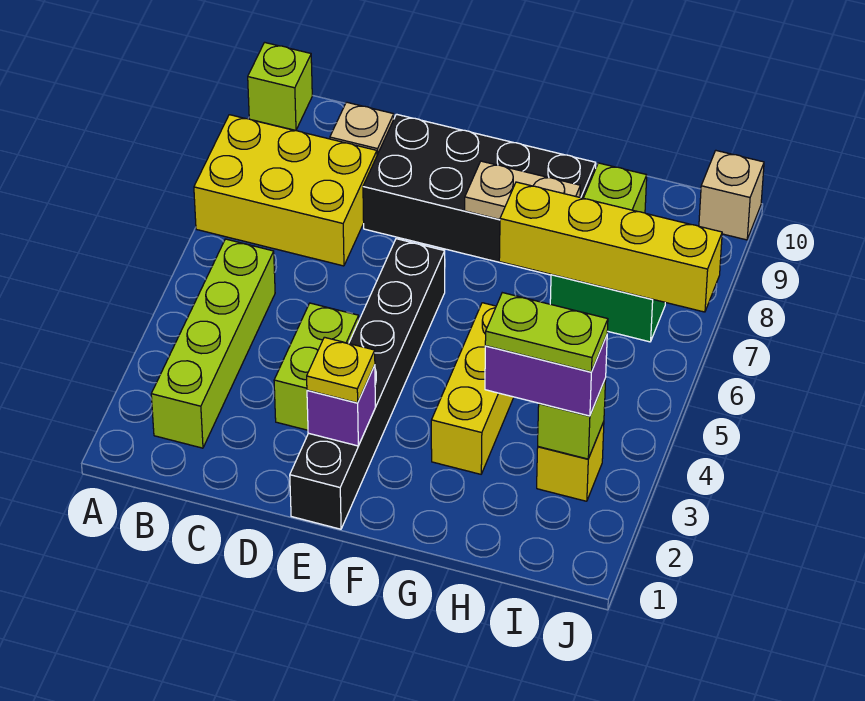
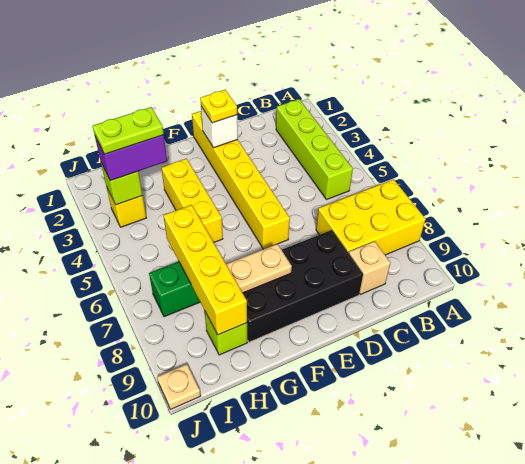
lime 1x1 brick [248,42,312,131] -> none
lime 1x2 brick [274,303,359,430] -> none
black 1x6 brick [290,239,445,529] -> yellow 1x6 brick [192,111,290,249]
purple 1x1 brick [307,365,375,446] -> white 1x1 brick [201,107,238,148]
yellow 1x4 brick [499,182,722,312] -> yellow 1x4 brick turned to [164,205,247,335]
tan 1x1 brick [699,151,764,240] -> tan 1x1 plate [157,364,201,409]

